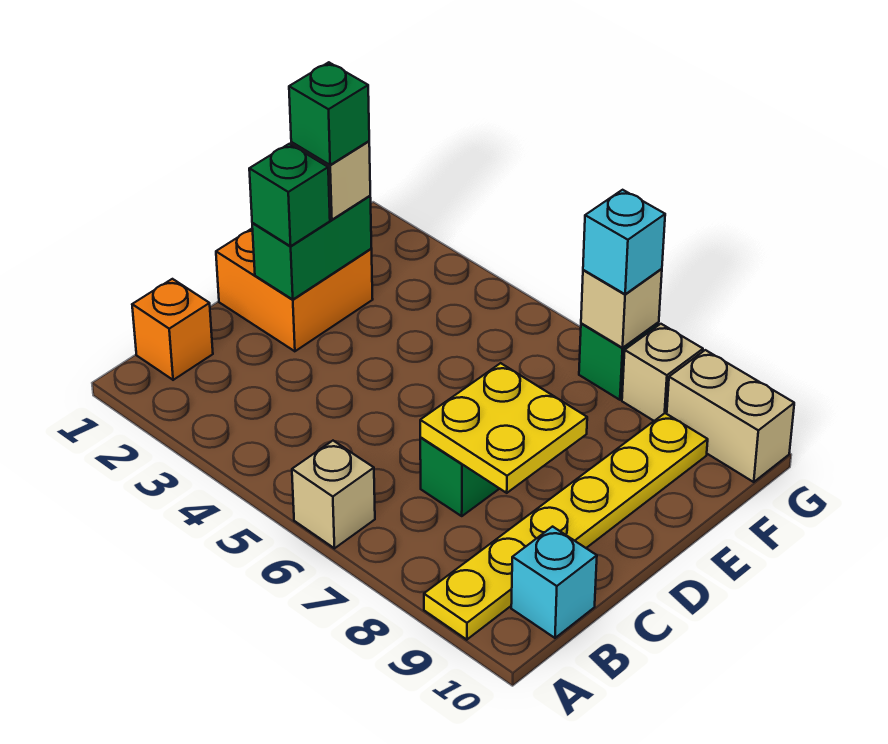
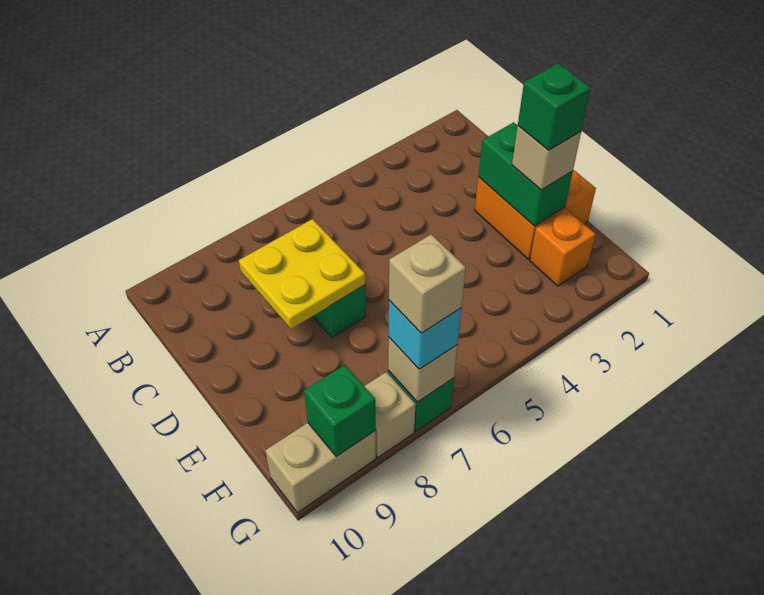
tan 1x1 brick [292,441,375,548] -> tan 1x1 brick moved to [389,234,466,333]
yellow 1x6 plate [424,413,708,640] -> none
orange 1x1 brick [132,279,213,380] -> orange 1x1 brick moved to [530,209,596,286]
cyan 1x1 brick [511,527,597,638] -> none
green 1x1 brick [249,144,330,246] -> green 1x1 brick moved to [304,365,376,457]

